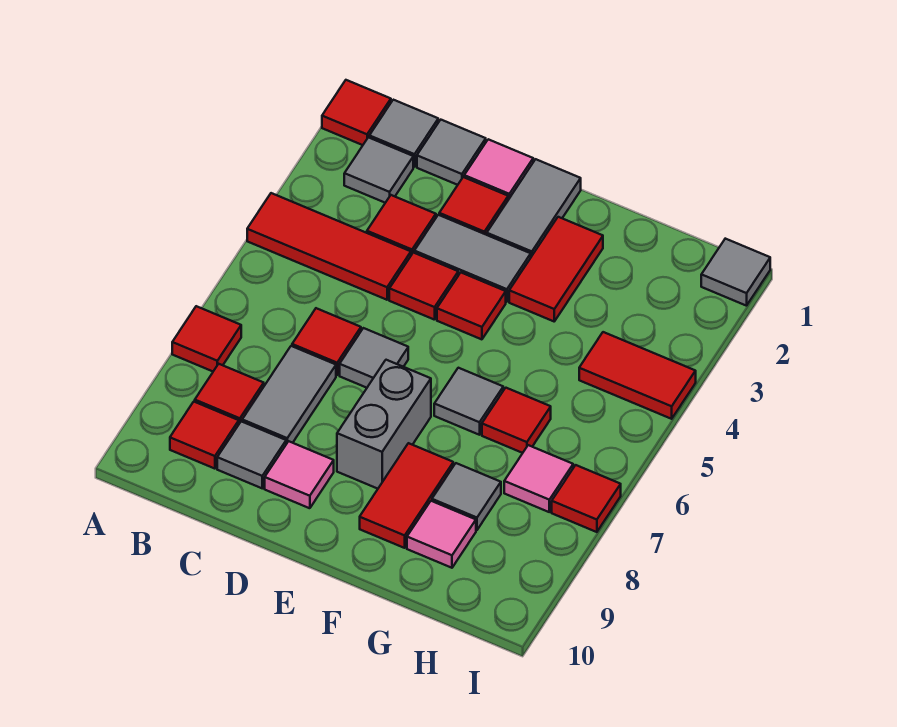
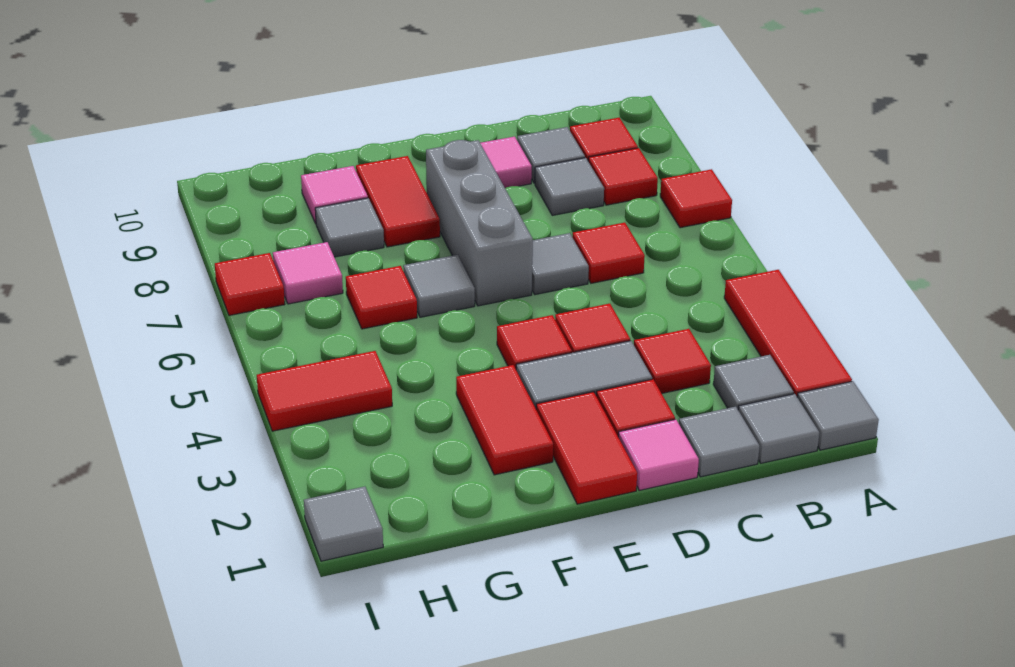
red 1x1 tile [322,80,391,145] -> grey 1x1 tile [797,381,879,450]
red 1x3 tile [247,193,411,300] -> red 1x3 tile turned to [724,270,852,396]
grey 1x2 tile [242,346,336,444] -> grey 1x1 tile [535,158,604,215]
grey 1x2 tile [487,159,581,257] -> red 1x2 tile [536,392,637,504]
grey 1x2 brick [337,360,431,489] -> grey 1x3 brick [426,140,533,306]

